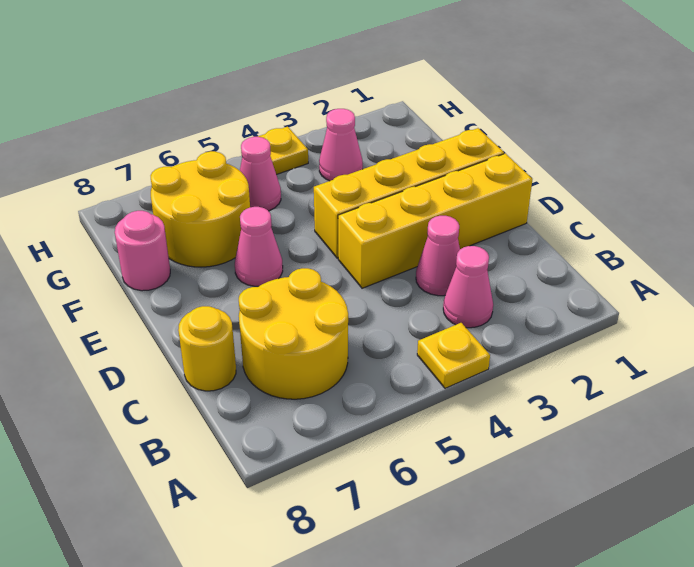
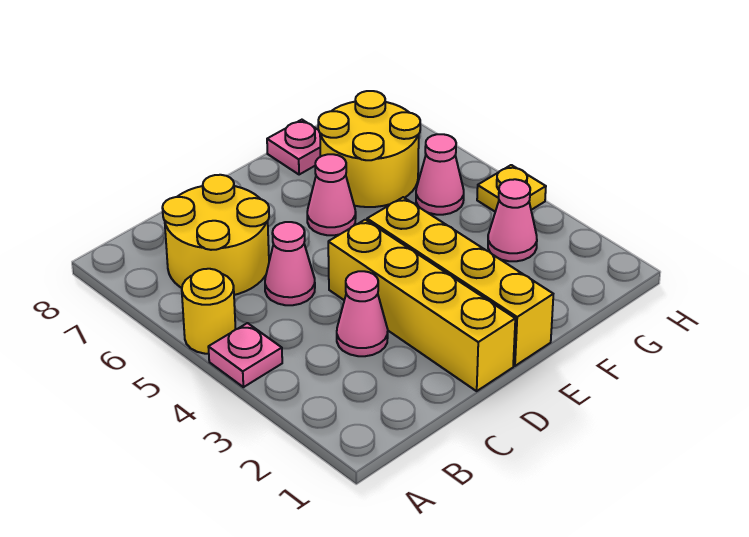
yellow 1x1 plate [417,323,490,388] -> pink 1x1 plate [208,323,282,387]
pink 1x1 cone [443,246,493,328] -> pink 1x1 cone moved to [265,222,315,305]
yellow 1x1 round brick [178,306,236,391] -> yellow 1x1 round brick moved to [182,269,236,354]
pink 1x1 round brick [115,211,170,291] -> pink 1x1 plate [267,120,320,175]

